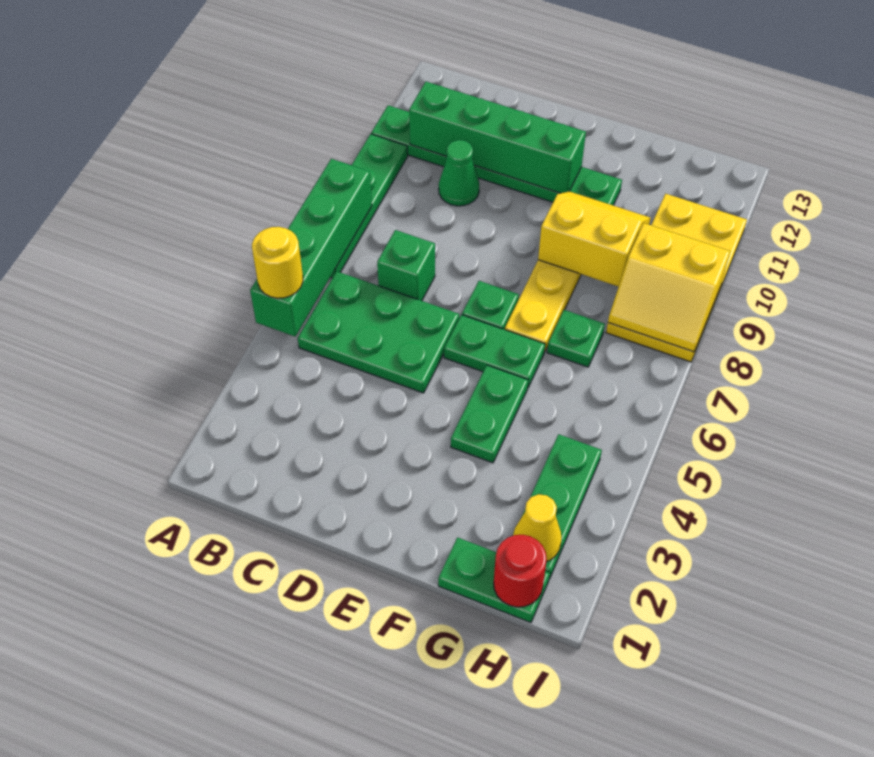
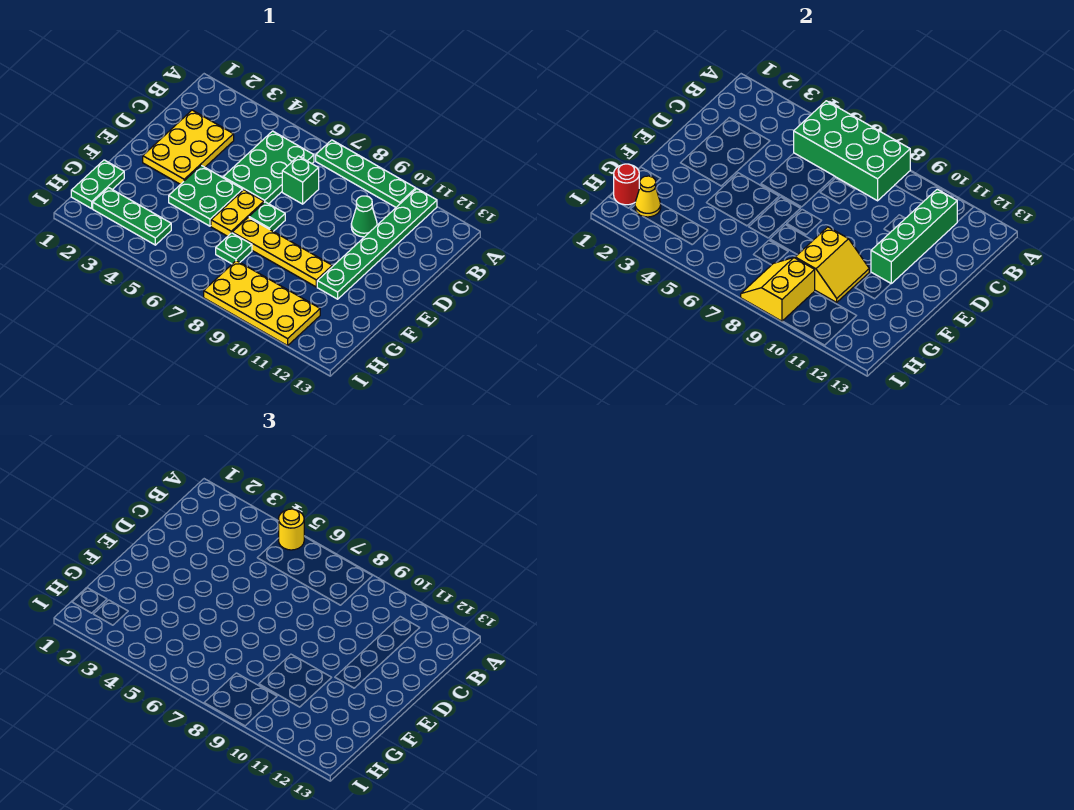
green 1x4 brick [250,159,372,336] -> green 2x4 brick [794,101,910,201]
none -> yellow 2x3 plate [143,110,234,184]
green 1x2 plate [444,315,545,387] -> yellow 1x2 plate [211,190,264,236]
green 1x2 plate [451,365,528,463] -> green 2x2 plate [169,165,243,226]

